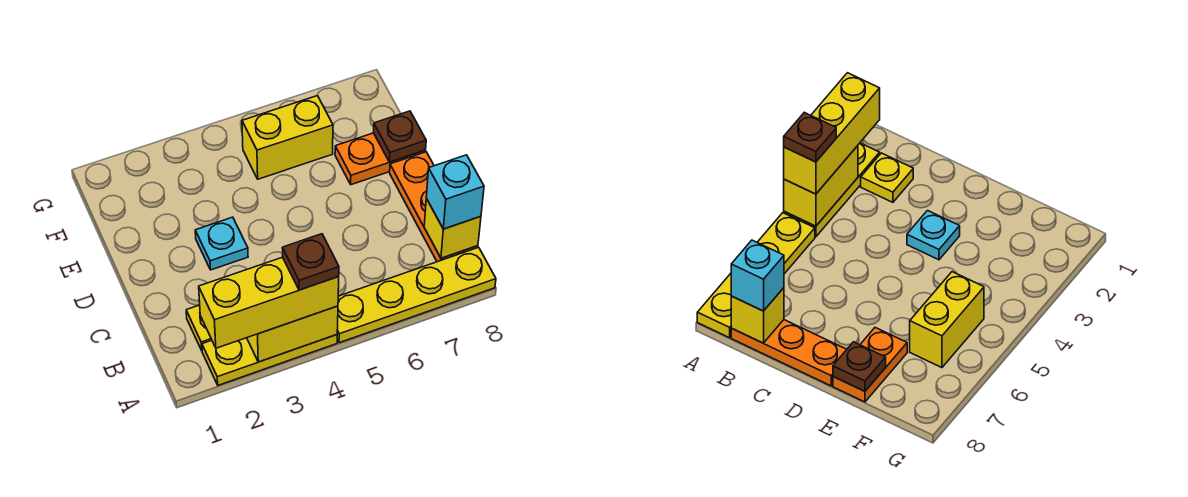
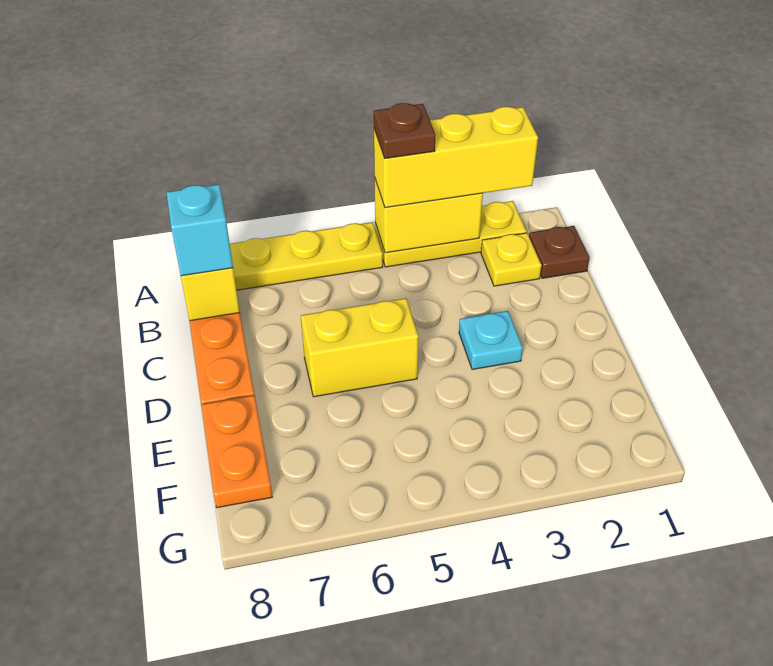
orange 1x2 plate [335,133,426,185] -> orange 1x2 plate turned to [201,395,272,508]
brown 1x1 plate [374,111,426,162] -> brown 1x1 plate moved to [529,226,590,278]
yellow 1x2 brick [242,96,333,179] -> yellow 1x2 brick moved to [301,298,419,397]

